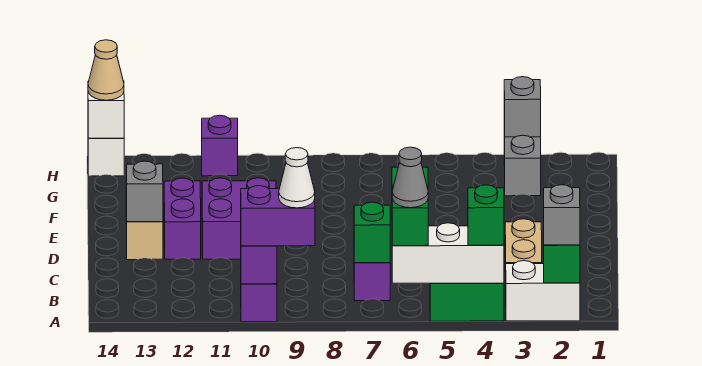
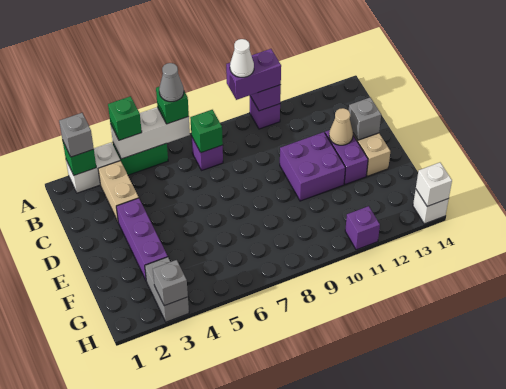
green 1x2 brick [392,167,428,246] -> green 1x1 brick [156,86,189,124]
none -> purple 1x3 brick [116,198,168,280]
tan 1x1 cone [88,40,124,100] -> tan 1x1 cone moved to [329,108,353,145]

